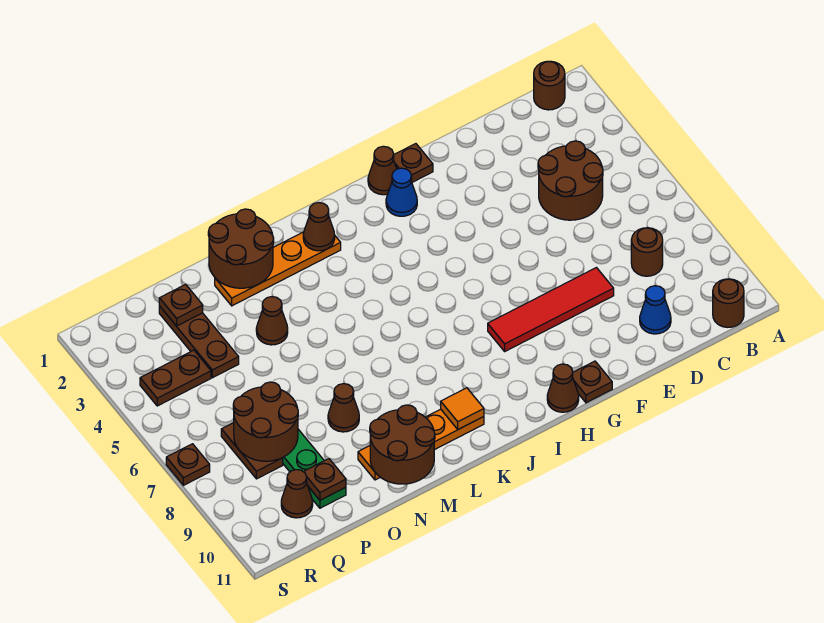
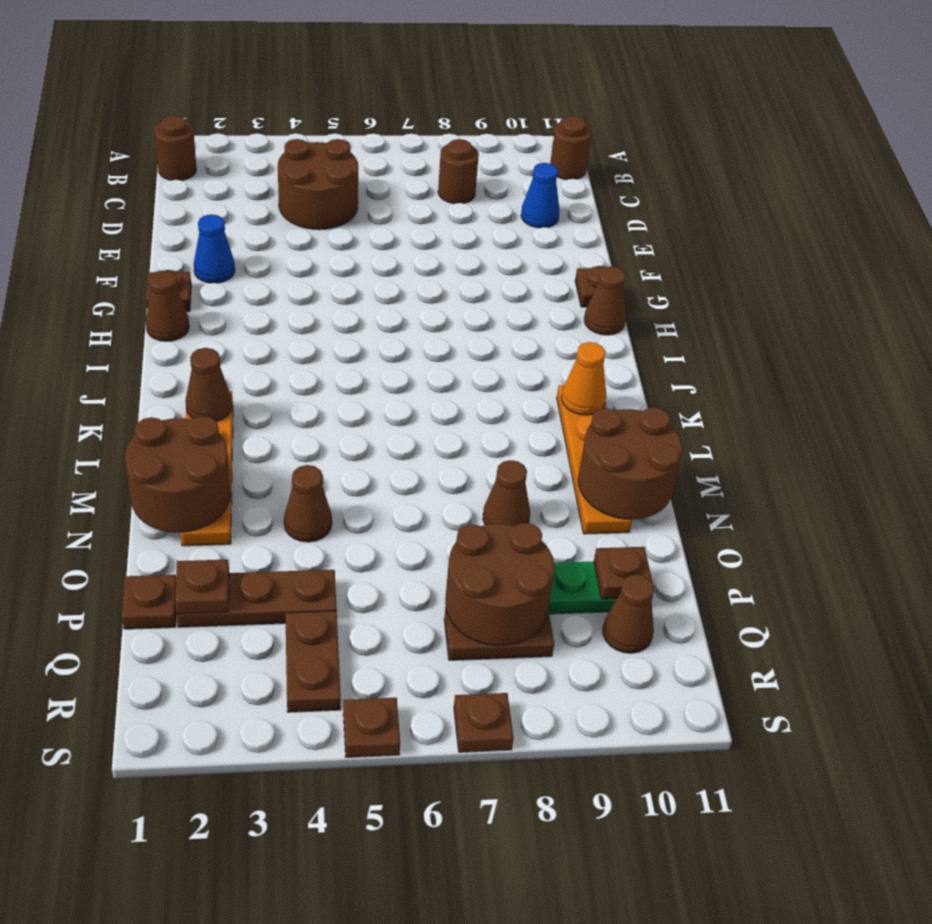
red 1x4 tile [488,268,614,351] -> none
blue 1x1 cone [386,168,417,216] -> blue 1x1 cone moved to [194,214,235,283]
orange 1x1 tile [441,388,484,429] -> orange 1x1 cone [562,342,606,415]
none -> brown 1x1 plate [122,575,176,629]
none -> brown 1x1 plate [343,698,400,757]

